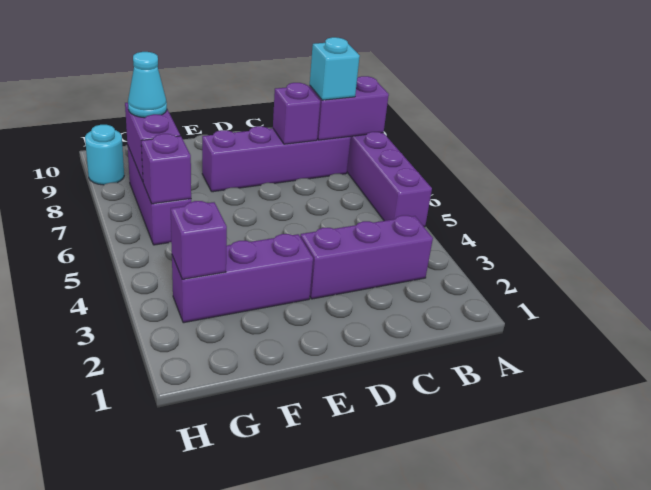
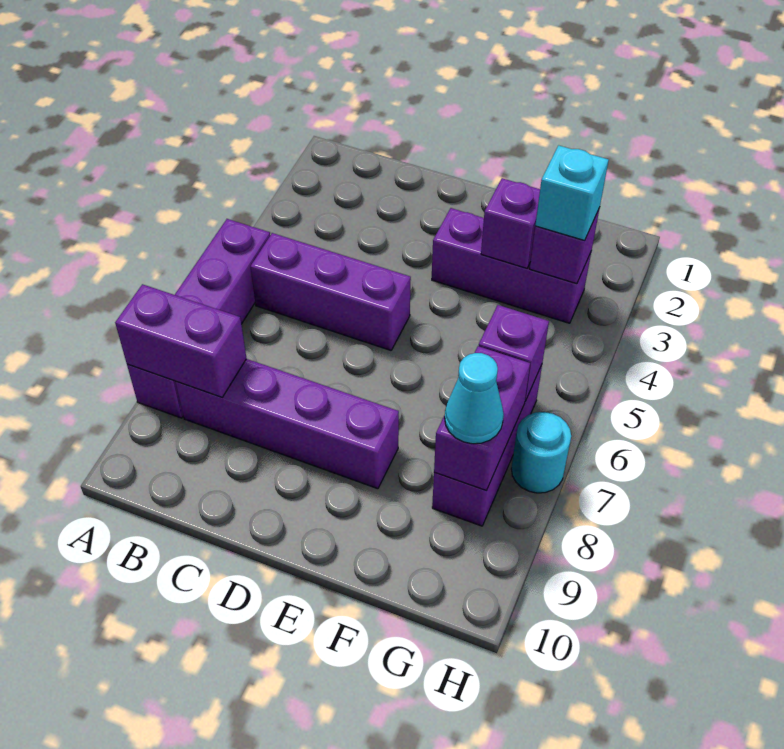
purple 1x3 brick [300,215,433,299] -> purple 1x3 brick moved to [250,233,411,350]
cyan 1x1 brick [310,37,360,100] -> cyan 1x1 brick moved to [535,145,609,240]
purple 1x1 brick [273,83,320,144] -> purple 1x1 brick moved to [481,178,540,268]
cyan 1x1 round brick [85,125,124,185] -> cyan 1x1 round brick moved to [511,412,571,493]

